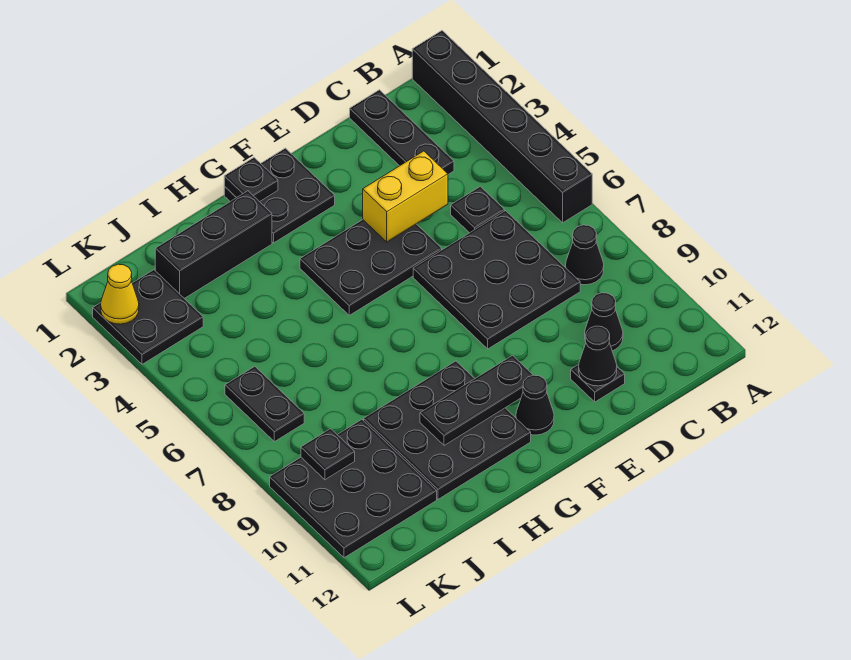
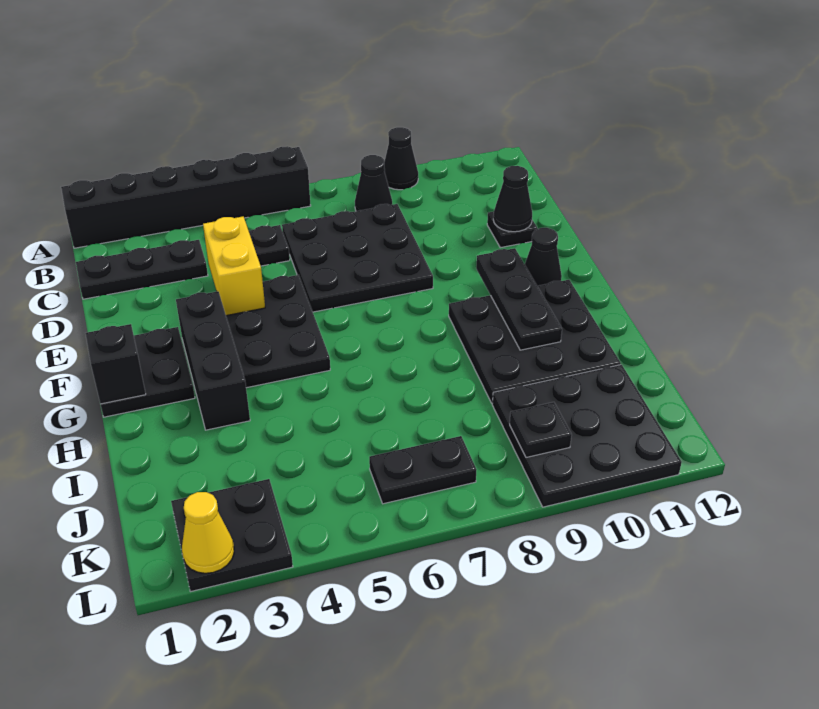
black 1x1 cone [585,293,623,351] -> black 1x1 cone moved to [384,127,418,190]
black 1x1 plate [224,158,278,202] -> black 1x1 brick [85,324,146,404]
black 1x3 brick [155,191,272,298] -> black 1x3 brick moved to [176,291,250,430]

